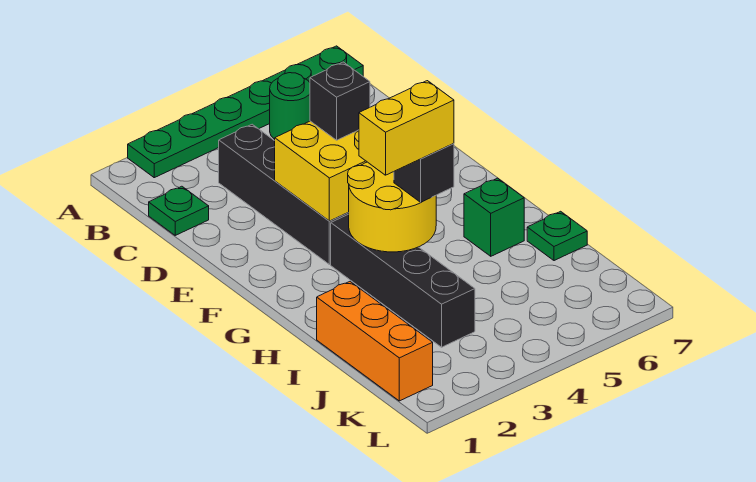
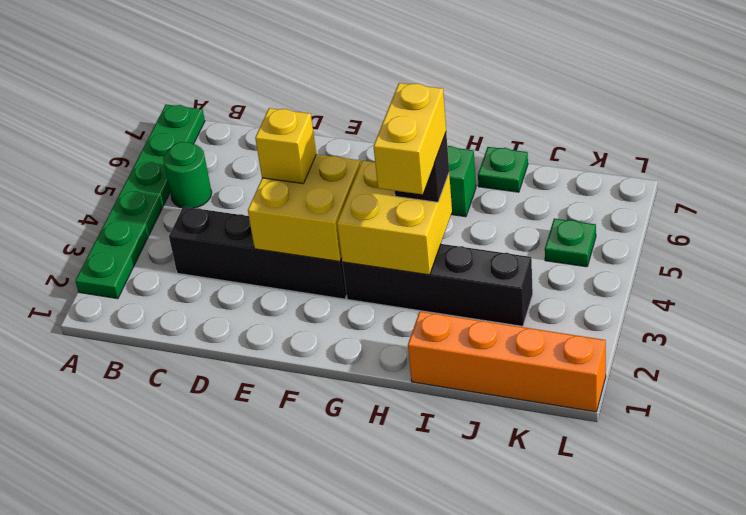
green 1x1 plate [149,186,209,235] -> green 1x1 plate moved to [545,219,596,267]
black 1x1 brick [310,62,370,140] -> yellow 1x1 brick [255,108,316,184]
yellow 2x2 round brick [348,162,436,252] -> yellow 2x2 brick [337,161,452,275]
orange 1x3 brick [317,282,433,401] -> orange 1x4 brick [408,311,606,412]

